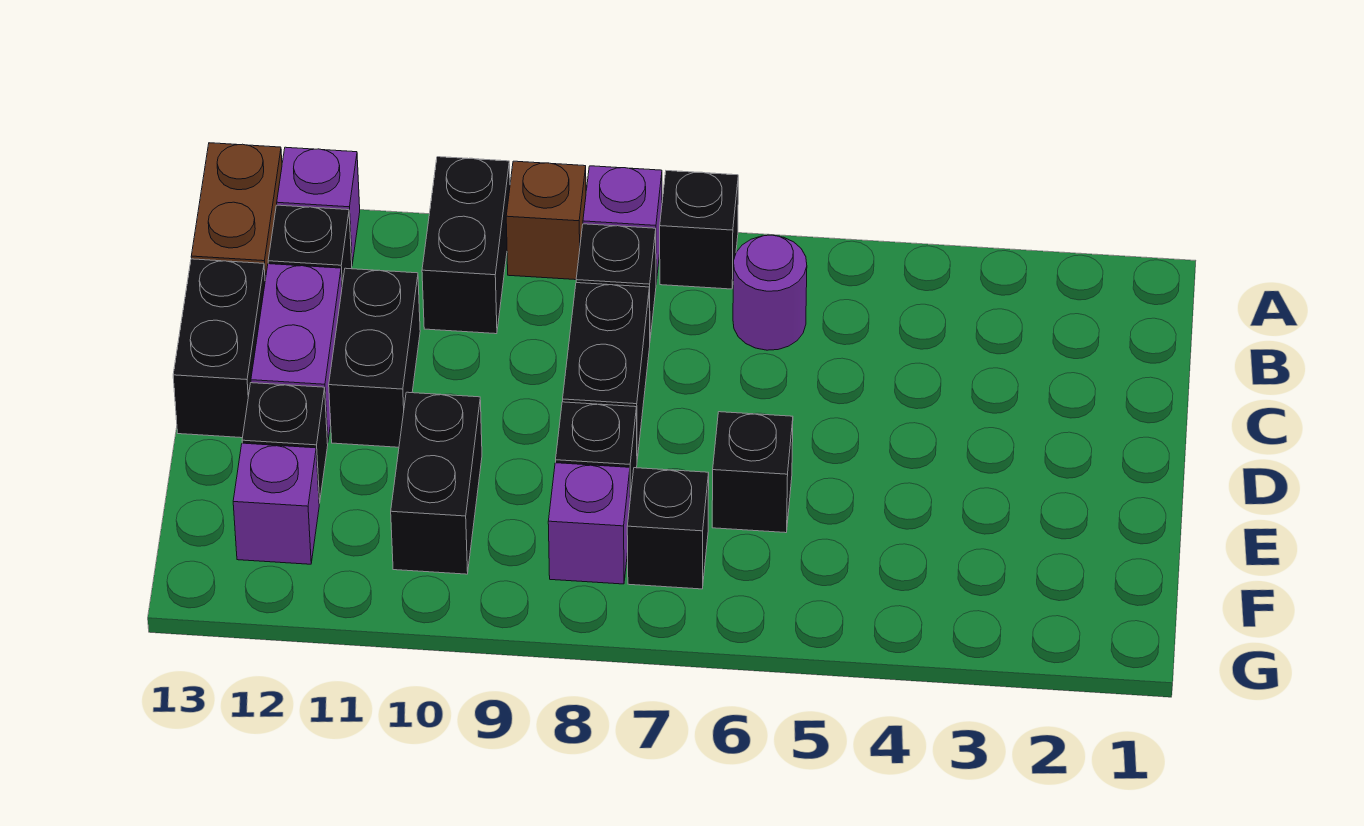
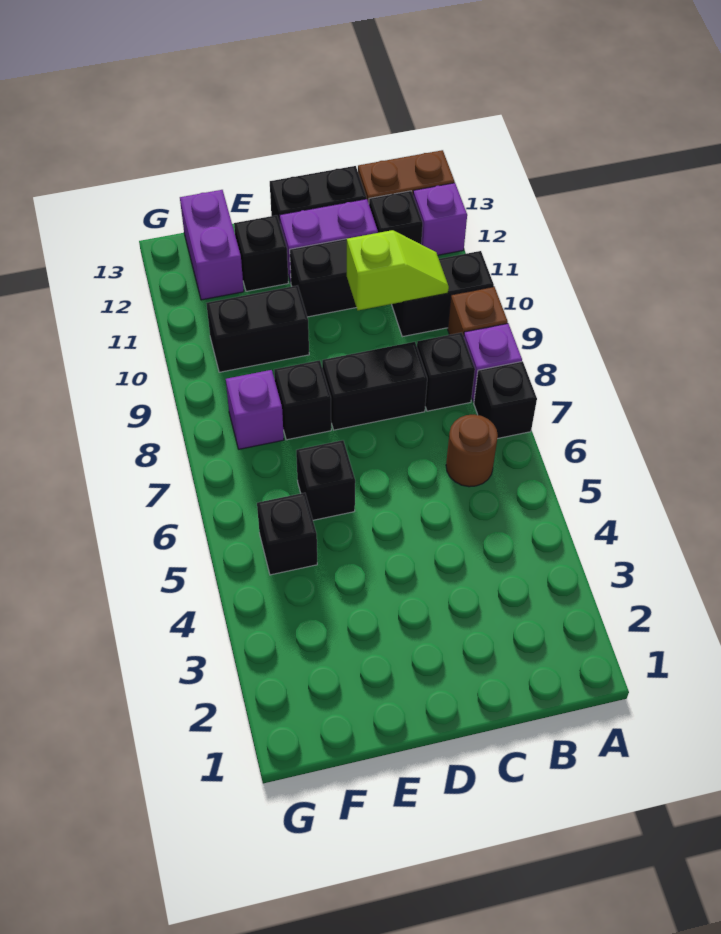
purple 1x1 round brick [733,235,807,350] -> brown 1x1 round brick [446,415,498,487]
none -> lime 1x2 slope [347,230,449,310]
black 1x1 brick [627,468,709,589] -> black 1x1 brick moved to [257,493,317,575]
purple 1x1 brick [233,443,319,564] -> purple 1x2 brick [180,190,244,300]

